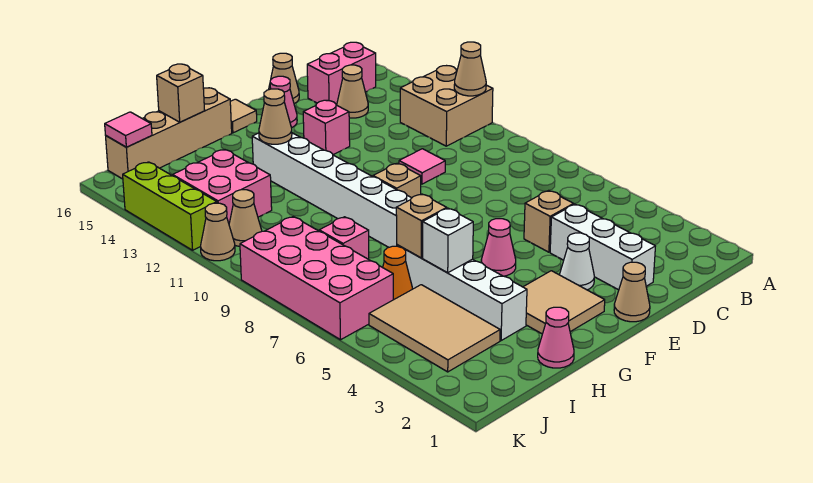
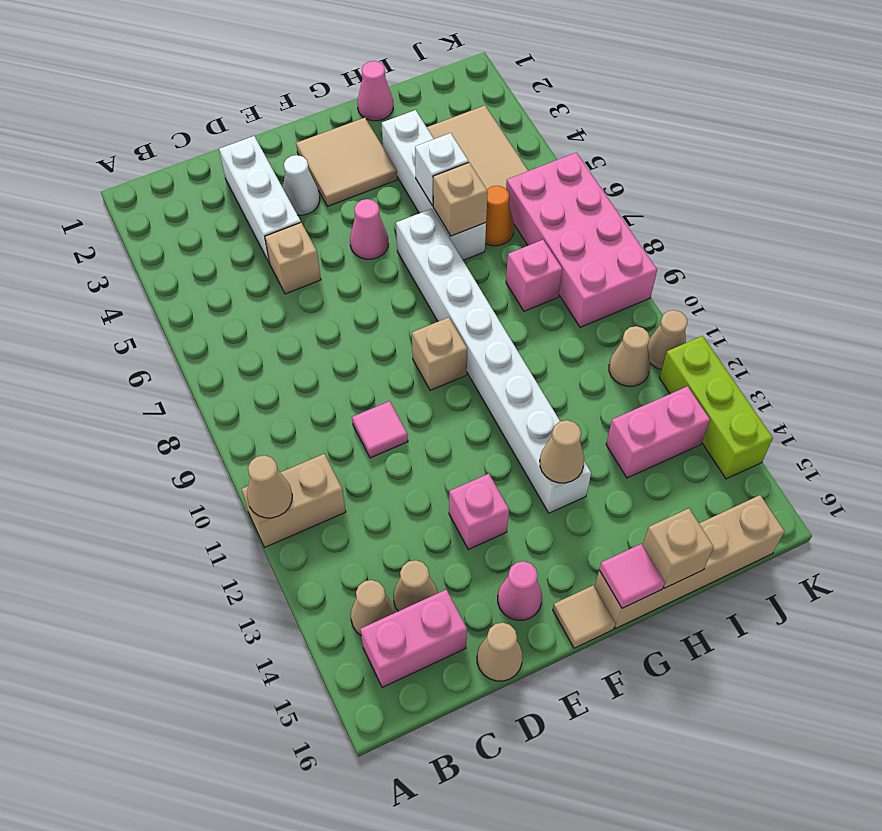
tan 2x2 brick [400,66,493,146] -> tan 1x2 brick [242,454,346,547]
tan 1x1 cone [614,262,650,322] -> tan 1x1 cone moved to [351,580,395,635]
pink 2x2 brick [173,150,272,223] -> pink 1x2 brick [606,386,710,478]
pink 1x1 tile [105,112,152,147] -> pink 1x1 tile moved to [599,544,665,608]

